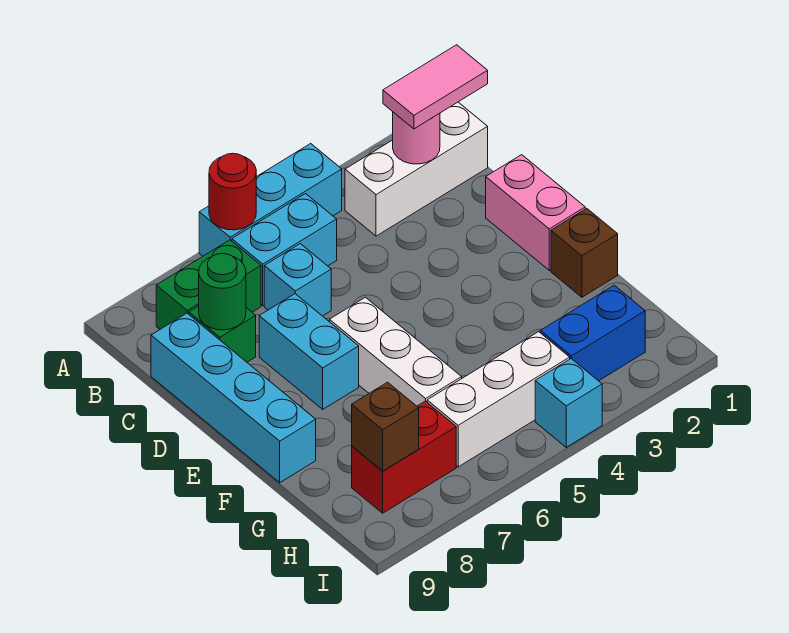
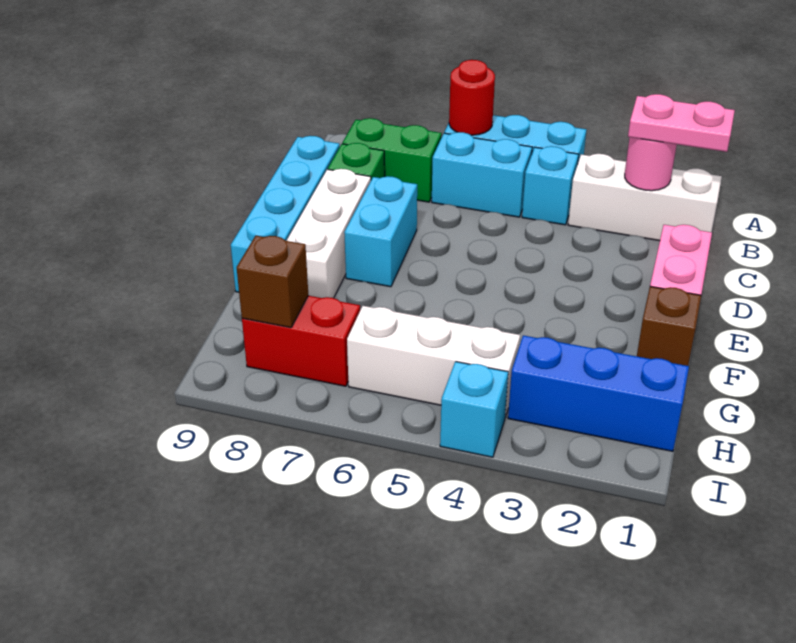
pink 1x2 tile [383,45,488,129] -> pink 1x2 plate [628,94,735,152]
cyan 1x1 brick [264,244,331,316] -> cyan 1x1 brick moved to [522,146,579,225]
green 1x1 round brick [199,254,246,330] -> none
white 1x3 brick [330,297,462,406] -> white 1x3 brick moved to [287,169,371,298]
blue 1x2 brick [540,285,645,381] -> blue 1x3 brick [508,335,689,451]

